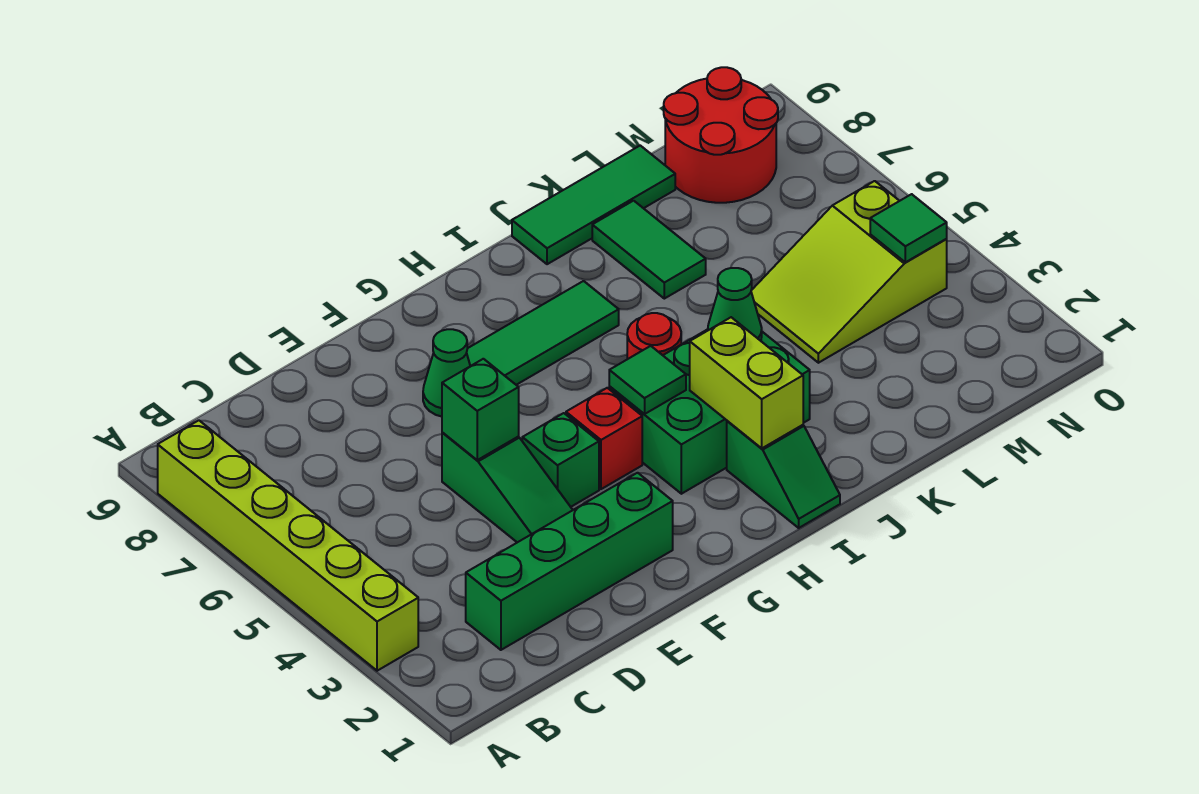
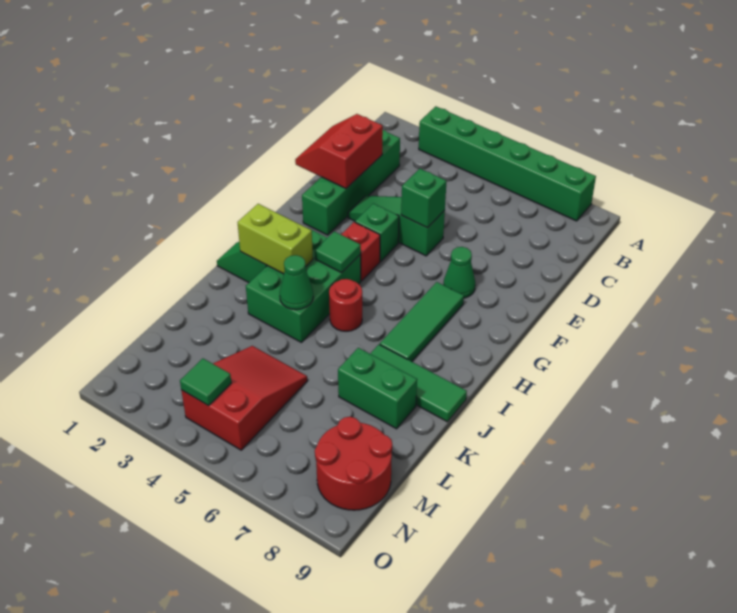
lime 1x6 brick [158,420,418,671] -> green 1x6 brick [419,106,596,221]
none -> red 2x2 slope [295,114,383,188]
green 1x3 tile [512,146,675,264] -> green 1x3 tile turned to [370,344,467,422]
green 1x2 tile [592,201,706,299] -> green 1x2 brick [338,348,417,429]
lime 2x3 slope [751,181,947,363] -> red 2x3 slope [181,346,307,450]

